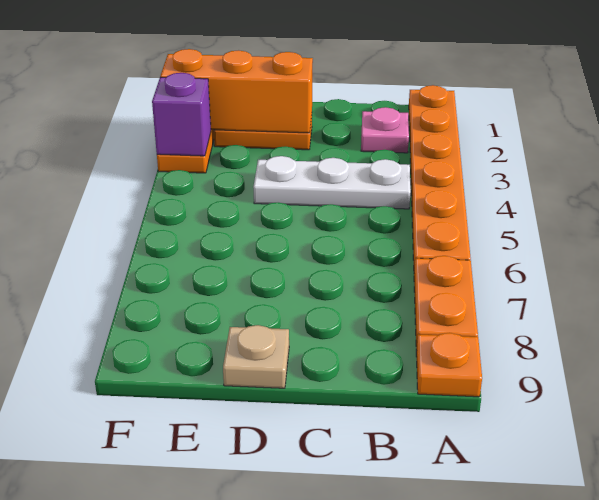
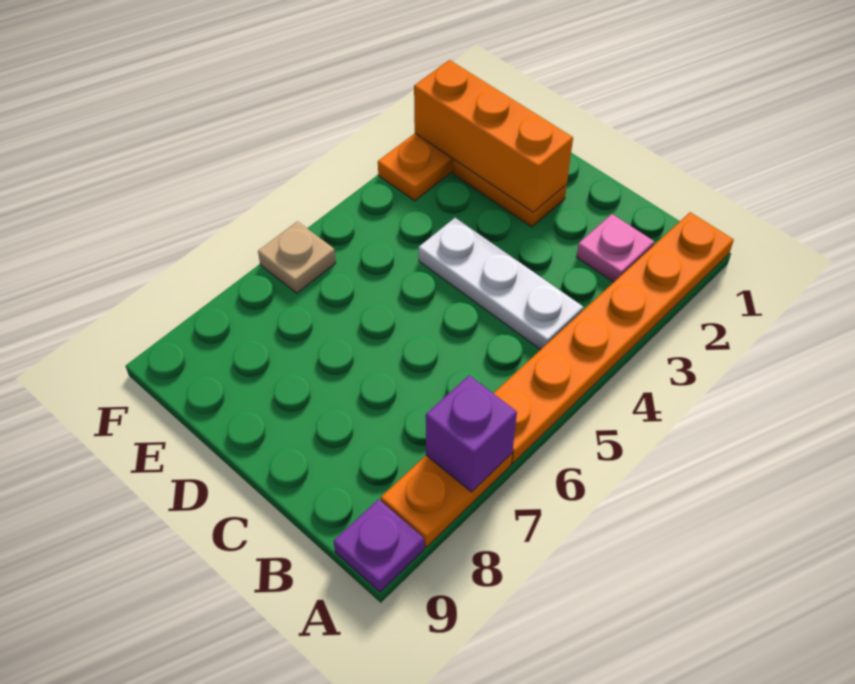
orange 1x1 plate [416,333,482,397] -> purple 1x1 plate [334,499,424,592]
tan 1x1 plate [223,325,289,388] -> tan 1x1 plate moved to [258,221,336,293]
purple 1x1 brick [152,73,211,156] -> purple 1x1 brick moved to [426,375,517,492]

